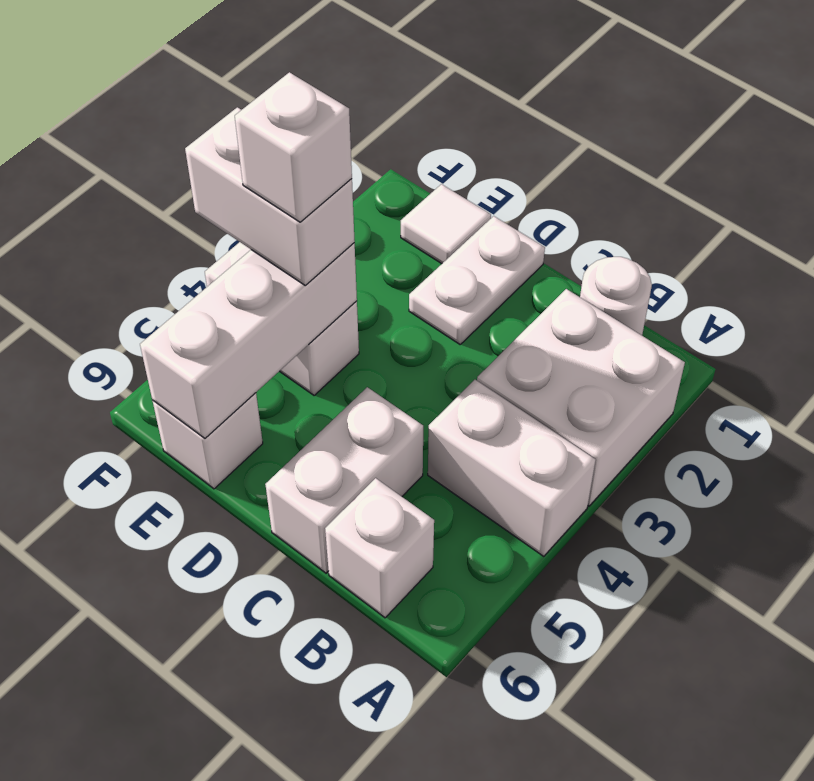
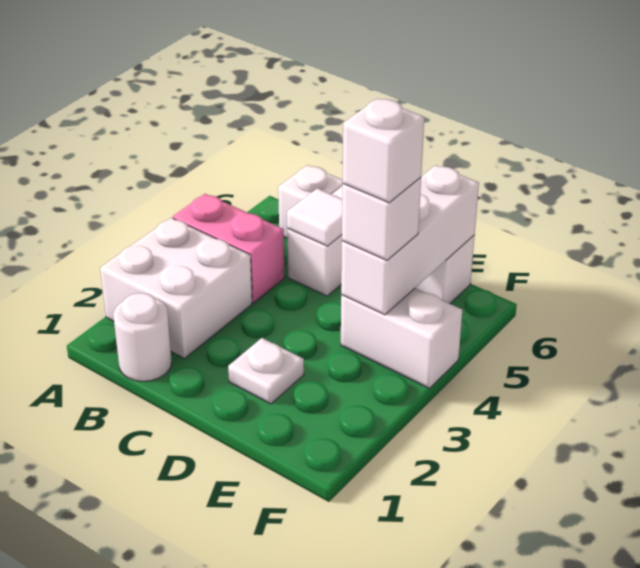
white 1x2 brick [428,380,596,556] -> pink 1x2 brick [173,194,285,303]
white 1x2 plate [409,216,545,344] -> white 1x1 plate [228,338,304,404]
white 1x1 tile [401,184,491,264] -> white 1x1 tile moved to [287,188,342,246]
white 1x2 brick [185,107,355,285] -> white 1x1 brick [342,177,421,260]

